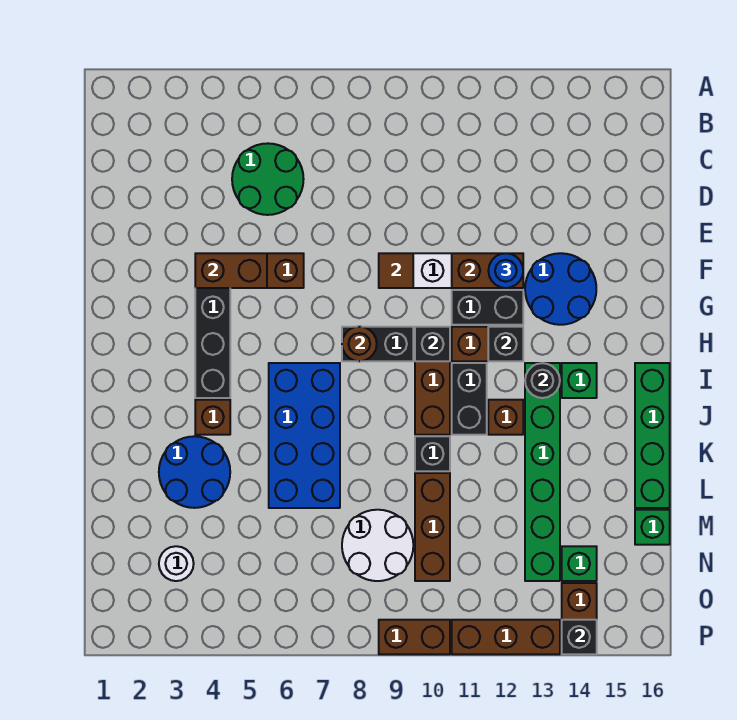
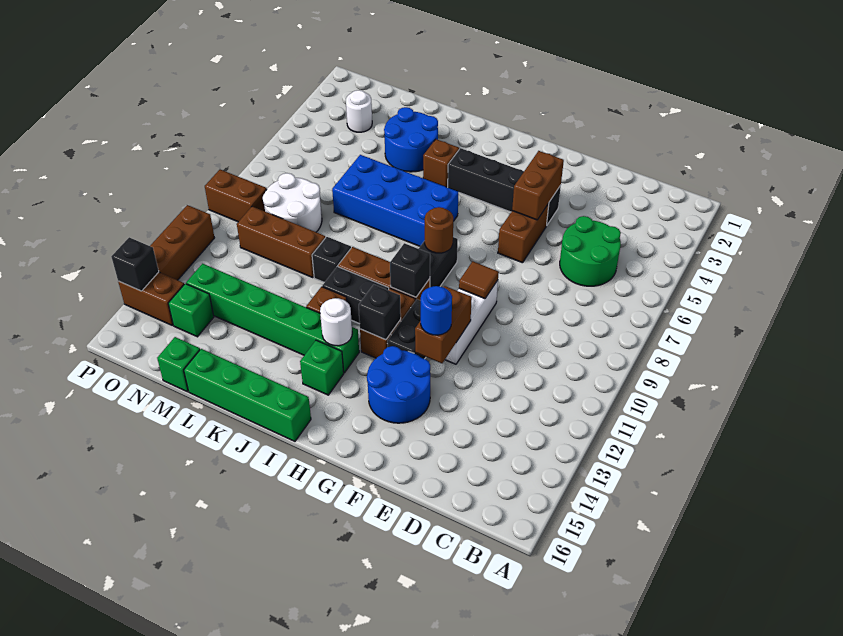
black 1x1 round brick [525,363,560,398] -> white 1x1 round brick [320,298,352,346]
brown 1x2 brick [379,620,450,654] -> brown 1x2 brick turned to [205,170,267,222]

